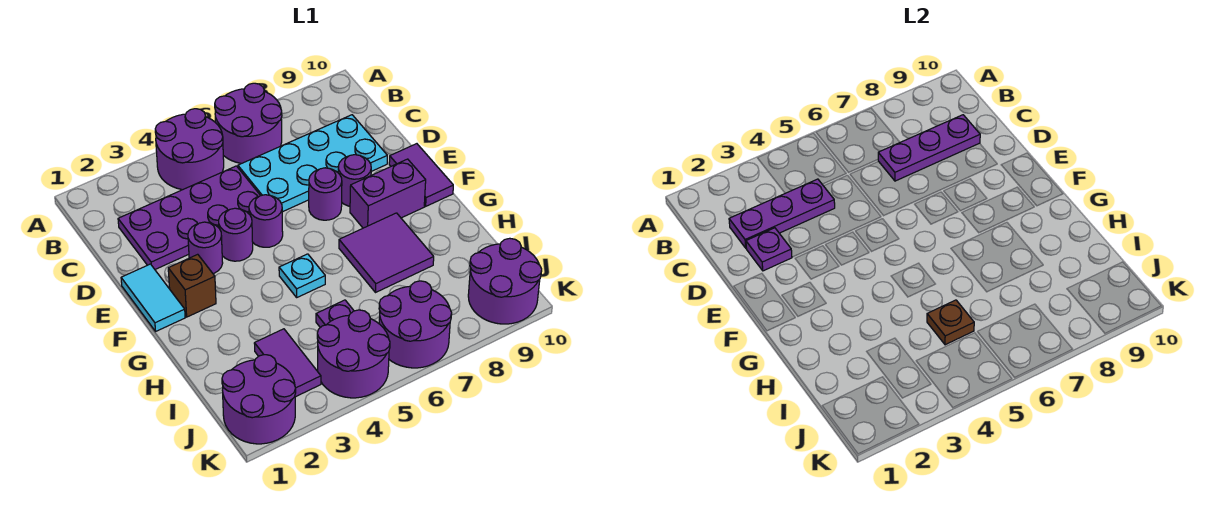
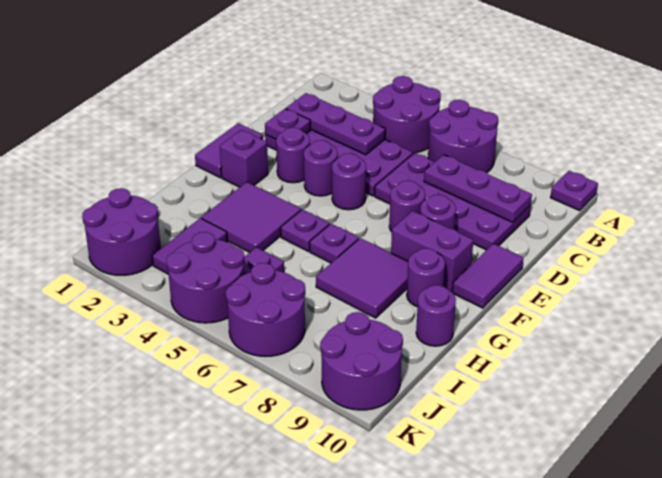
none -> purple 1x1 plate [551,171,598,211]
cyan 2x4 plate [238,115,387,212] -> purple 2x4 plate [375,153,531,250]
cyan 1x2 tile [121,264,185,331] -> purple 1x2 tile [195,123,263,178]
brown 1x1 brick [168,254,216,317] -> purple 1x1 brick [220,130,268,187]
none -> purple 2x2 tile [201,182,301,252]
cyan 1x1 plate [279,254,325,297] -> purple 1x1 plate [281,209,329,251]
none -> purple 1x1 plate [309,224,359,263]
none -> purple 1x1 round brick [407,248,445,307]
none -> purple 1x1 round brick [416,285,456,346]
brown 1x1 plate [927,300,974,345] -> none

